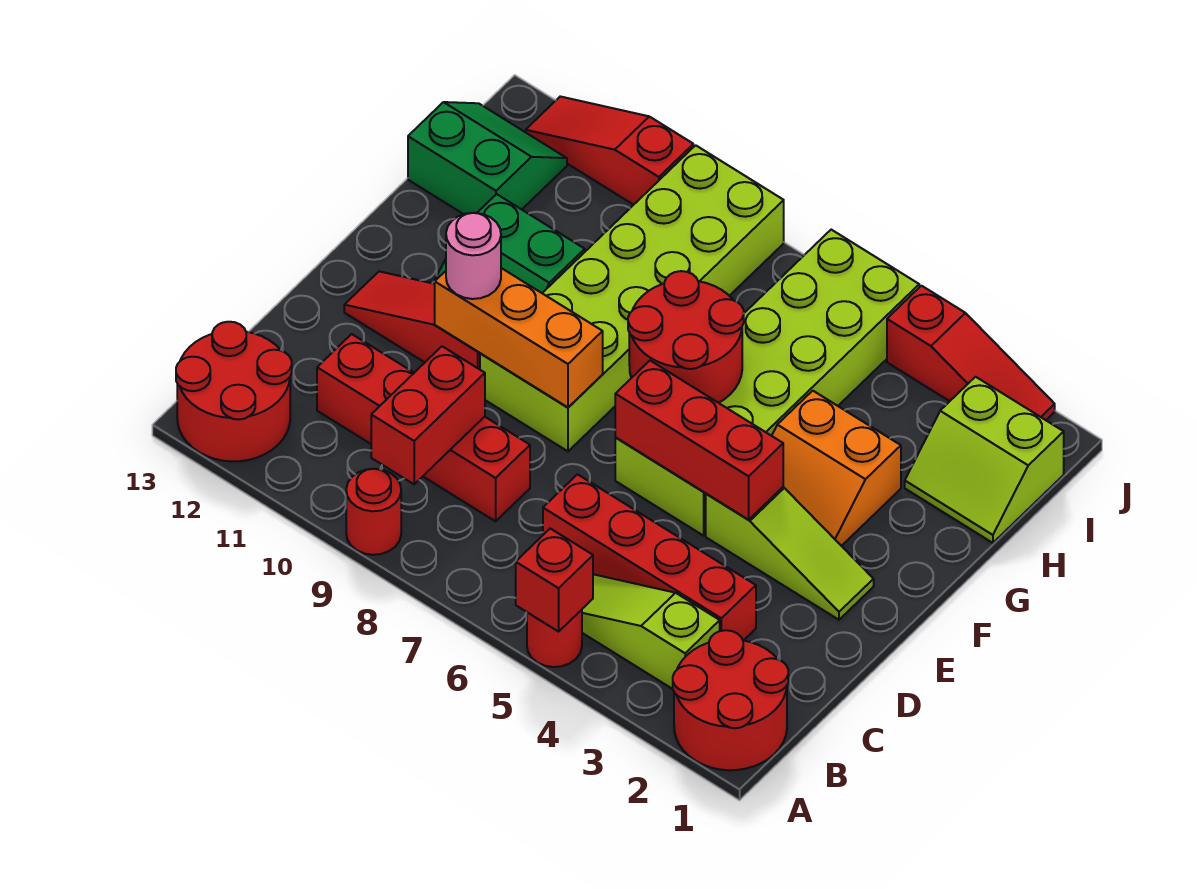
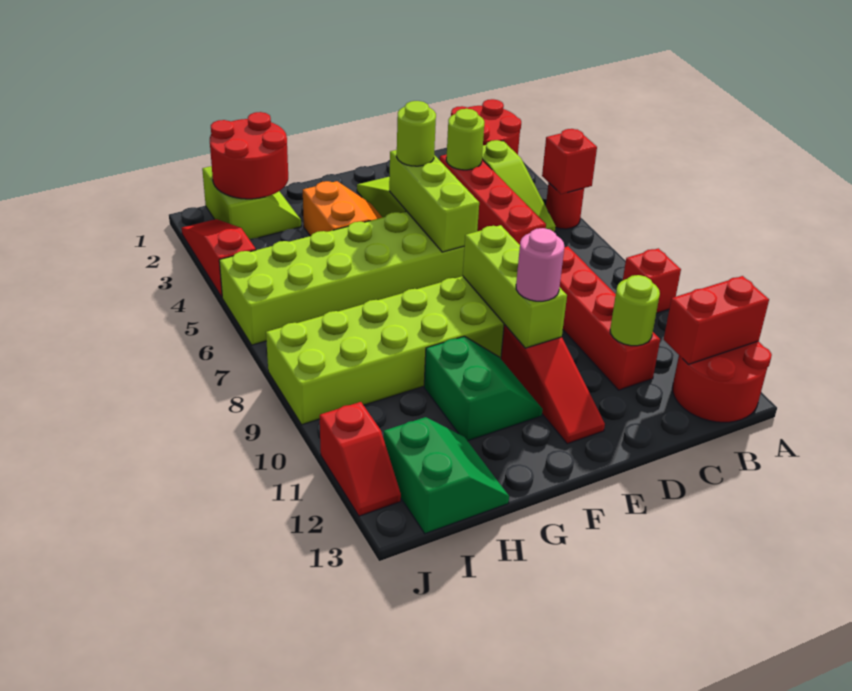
red 1x1 round brick [346,469,401,555] -> red 1x1 brick [623,248,681,313]
red 1x2 brick [371,346,485,484] -> red 1x2 brick moved to [664,276,769,364]
none -> lime 1x1 round brick [446,109,484,170]
none -> lime 1x1 round brick [610,275,660,346]
red 1x3 brick [615,361,783,520] -> lime 1x3 brick [389,150,479,252]
none -> lime 1x1 round brick [397,101,436,166]
orange 1x3 brick [435,268,603,407] -> lime 1x3 brick [463,225,567,348]
red 2x2 round brick [628,271,744,403] -> red 2x2 round brick moved to [210,112,288,199]
green 2x2 slope [408,102,567,214] -> green 2x2 slope turned to [383,417,509,534]
red 1x3 slope [526,96,693,205] -> red 1x2 slope [320,402,401,516]

